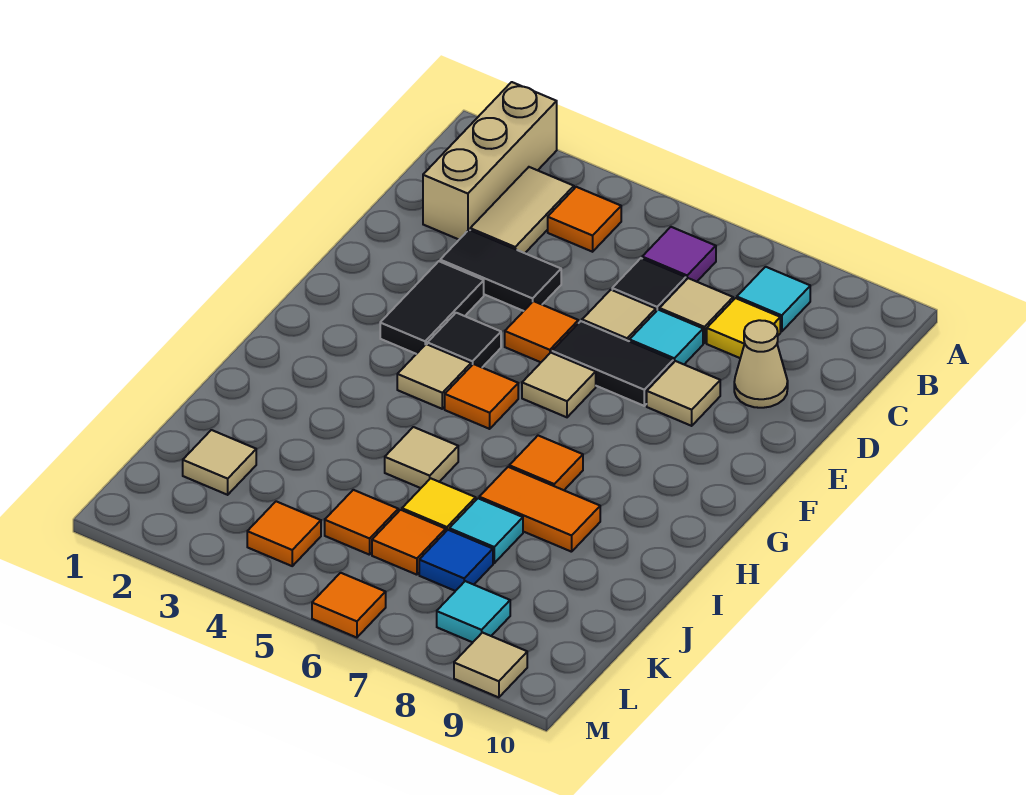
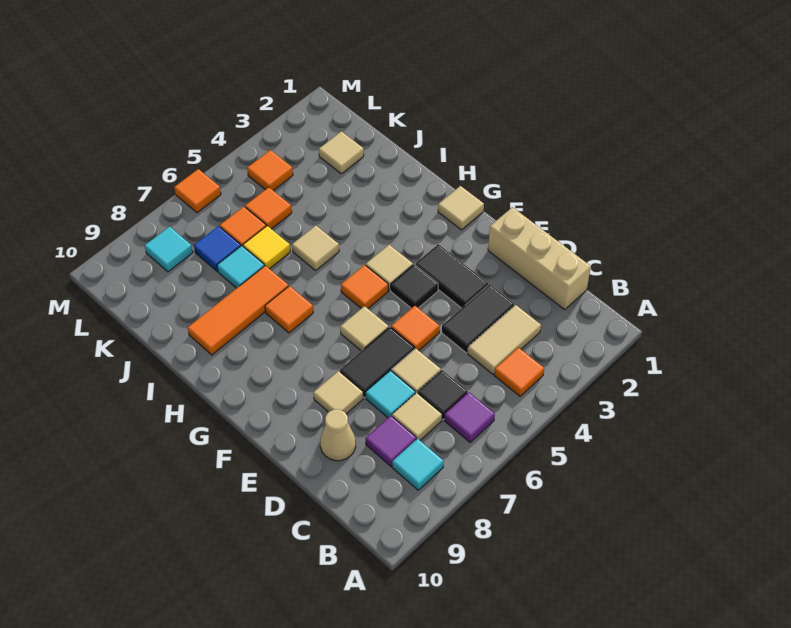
tan 1x3 brick [423,82,557,239] -> tan 1x3 brick moved to [488,207,591,310]
tan 1x2 tile [470,167,574,253] -> tan 1x2 tile turned to [468,305,541,374]
yellow 1x1 tile [707,298,780,358] -> purple 1x1 tile [366,416,416,467]
orange 1x2 tile [479,467,600,552] -> orange 1x3 tile [188,266,288,355]
tan 1x1 tile [454,633,527,697] -> tan 1x1 tile moved to [438,186,484,230]

